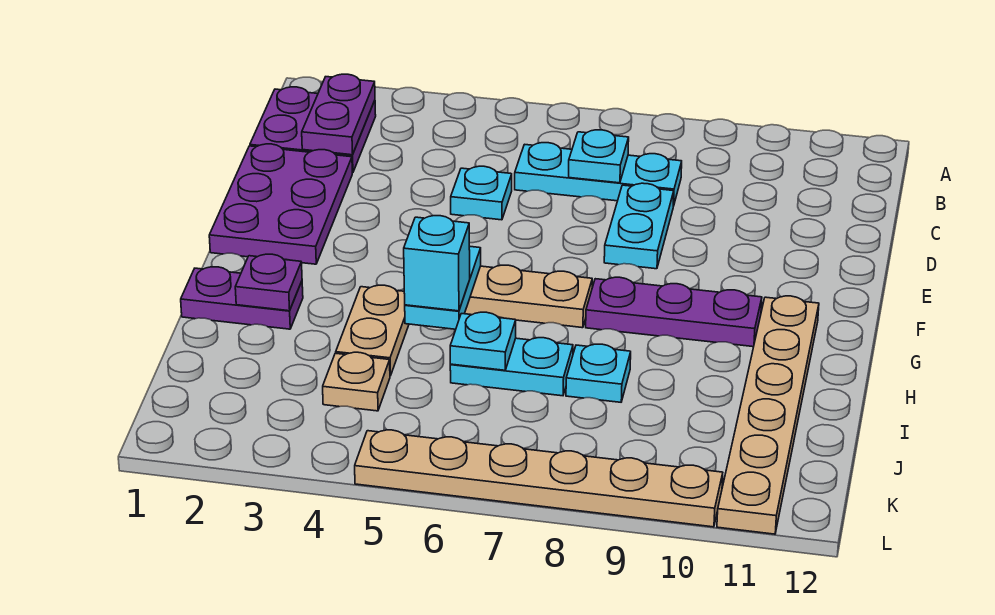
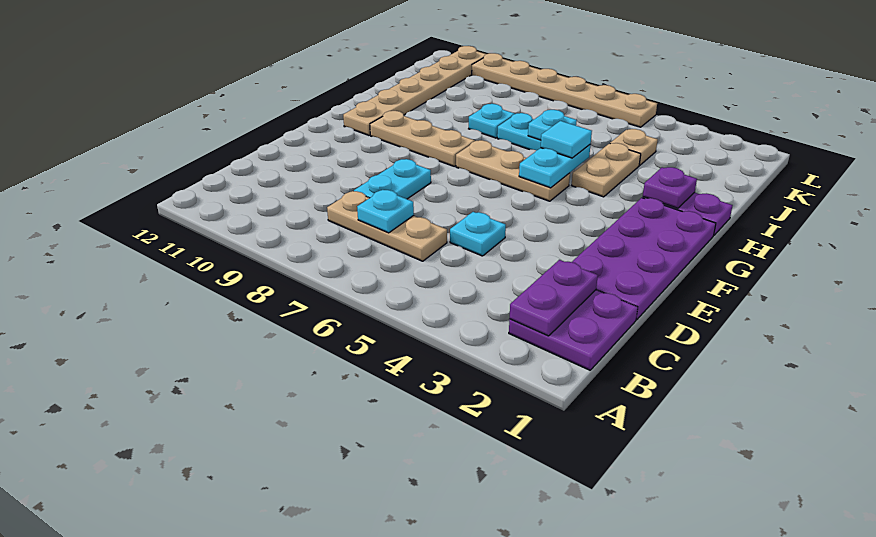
cyan 1x3 plate [515,143,682,206] -> tan 1x3 plate [327,191,447,261]
purple 2x3 plate [209,144,352,264] -> purple 2x4 plate [572,198,716,320]
purple 1x3 plate [586,277,762,347] -> tan 1x3 plate [370,111,475,166]
cyan 1x1 brick [404,216,470,311] -> cyan 1x1 tile [541,121,592,158]

